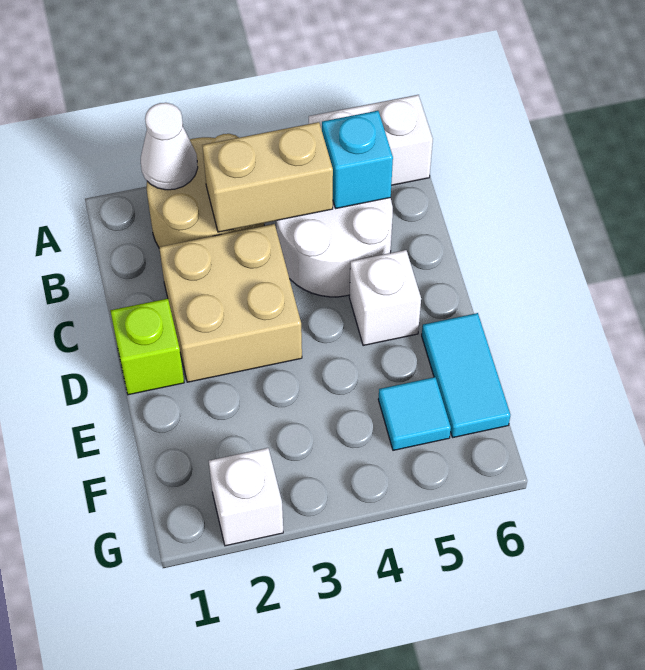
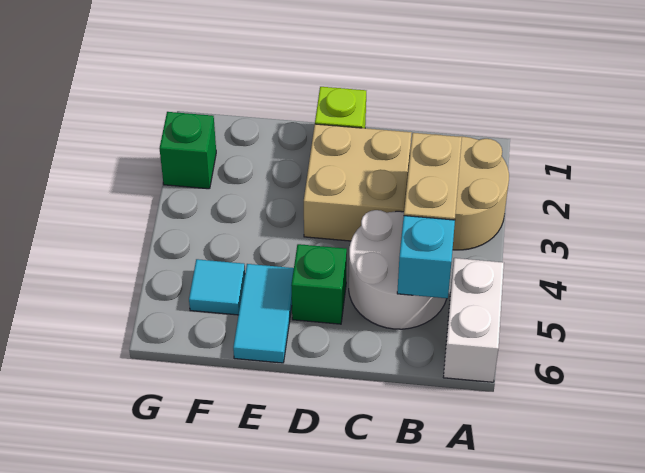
white 1x1 cone [141,103,198,190] -> none
white 1x1 brick [349,250,421,346] -> green 1x1 brick [291,244,347,324]
cyan 1x2 tile [422,313,510,437] -> cyan 1x2 tile turned to [233,264,294,363]
white 1x1 brick [209,448,283,546] -> green 1x1 brick [160,112,216,189]

